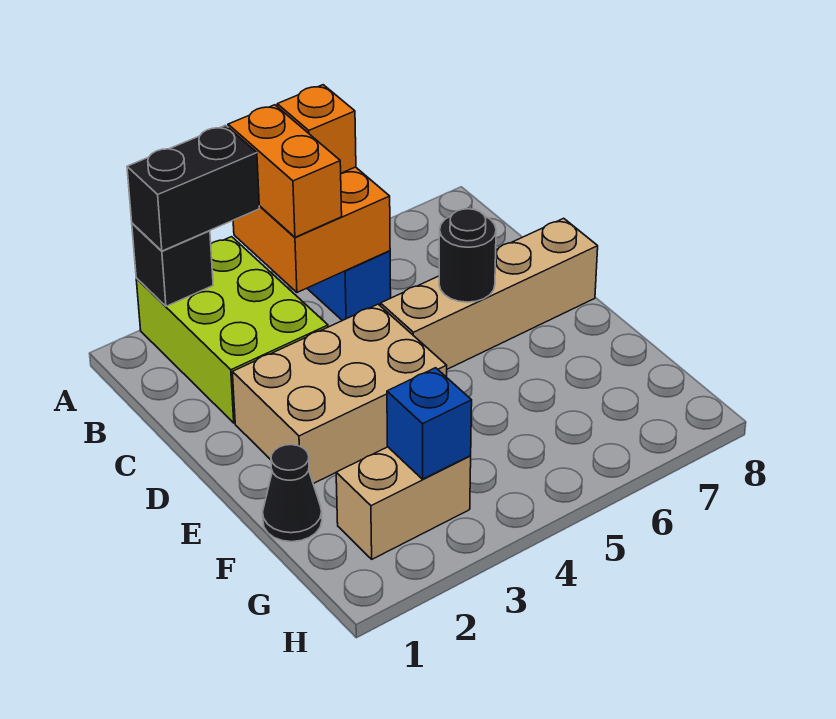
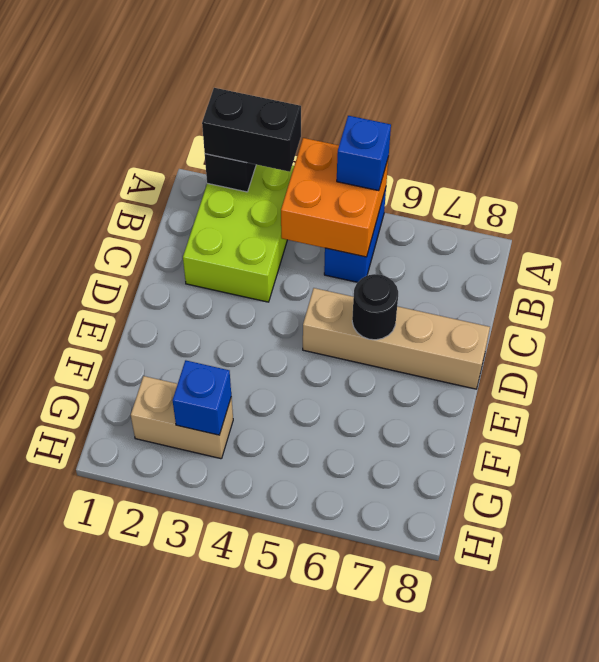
orange 1x2 brick [228,105,342,237] -> none
orange 1x1 brick [277,85,356,173] -> blue 1x1 brick [337,116,391,191]
tan 2x3 brick [232,304,447,484] -> none
black 1x1 cone [263,445,322,542] -> none

